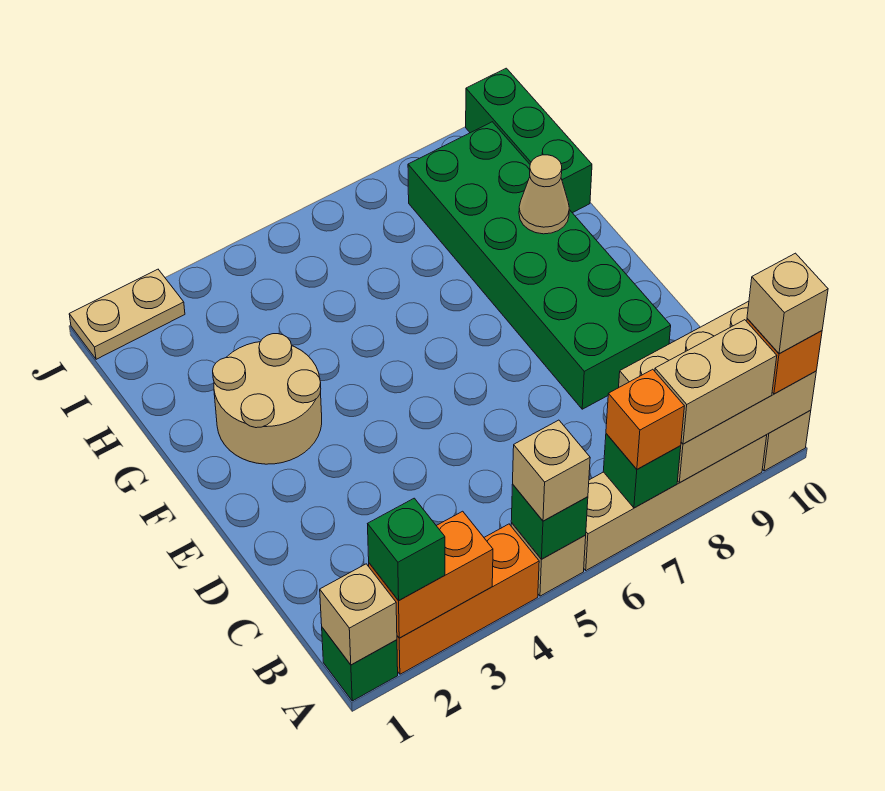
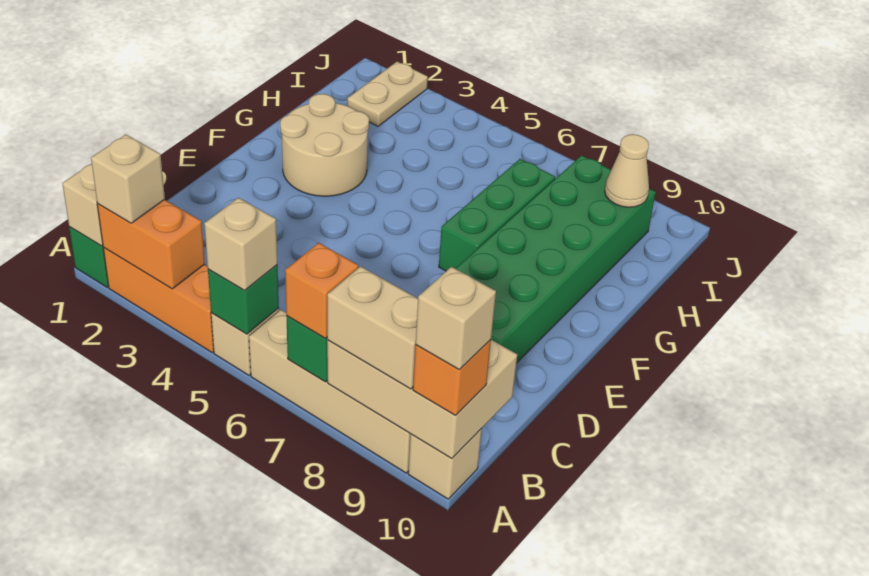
green 1x1 brick [368,498,445,601] -> tan 1x1 brick [91,134,165,223]
tan 1x1 cone [519,155,569,234] -> tan 1x1 cone moved to [605,134,649,207]
green 1x3 brick [466,68,592,213] -> green 1x3 brick moved to [439,159,555,271]
tan 1x2 plate [69,269,185,359] -> tan 1x2 plate turned to [347,62,428,126]

